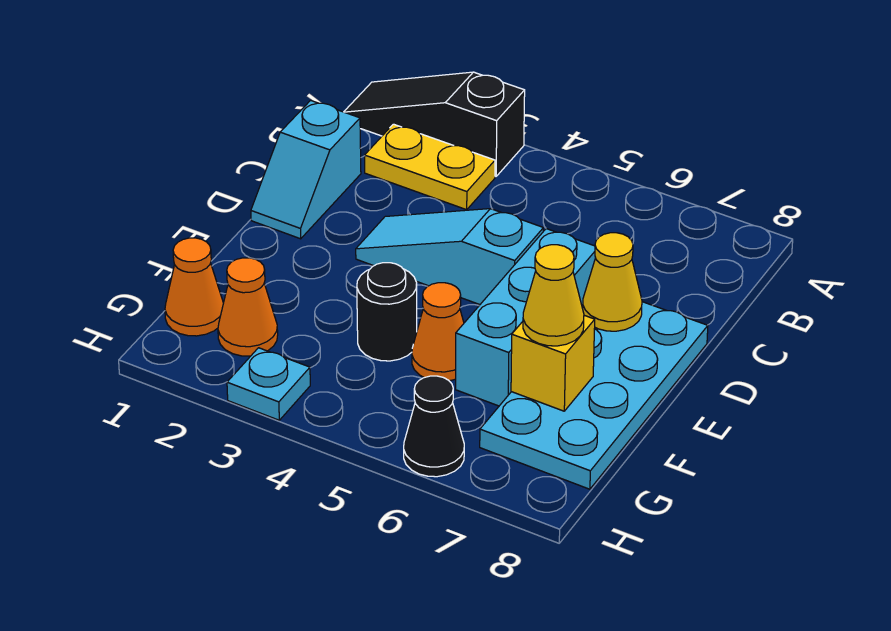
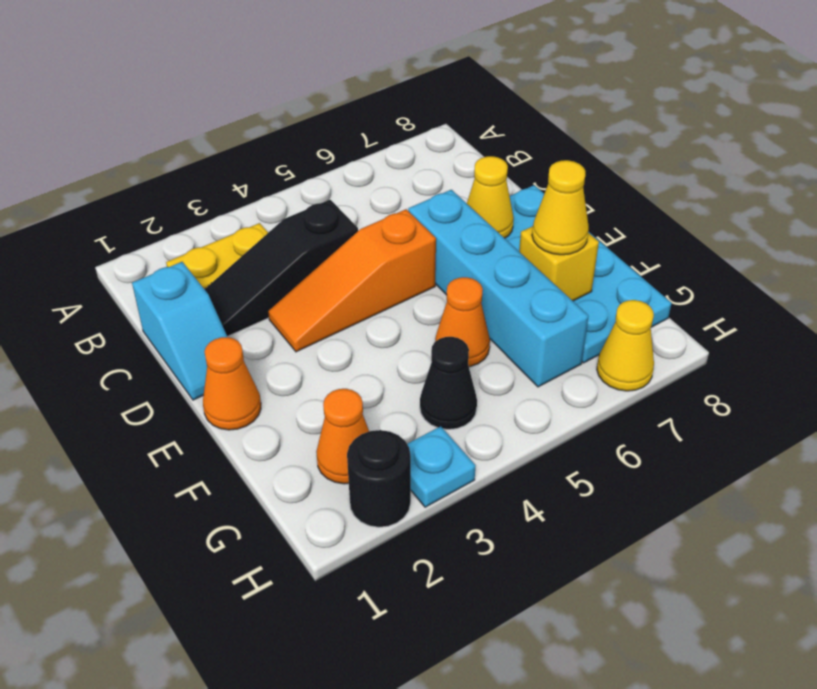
black 1x3 slope [344,72,525,176] -> black 1x3 slope moved to [205,200,358,336]
cyan 1x3 slope [356,209,543,305] -> orange 1x3 slope [268,209,436,352]
cyan 1x3 brick [456,229,596,406] -> cyan 1x4 brick [408,190,589,387]
black 1x1 round brick [357,263,417,361] -> black 1x1 round brick moved to [347,430,411,527]
orange 1x1 cone [165,238,223,336] -> orange 1x1 cone moved to [203,337,261,430]
black 1x1 cone [404,376,464,477] -> black 1x1 cone moved to [420,337,477,429]
none -> yellow 1x1 cone [597,300,654,391]

